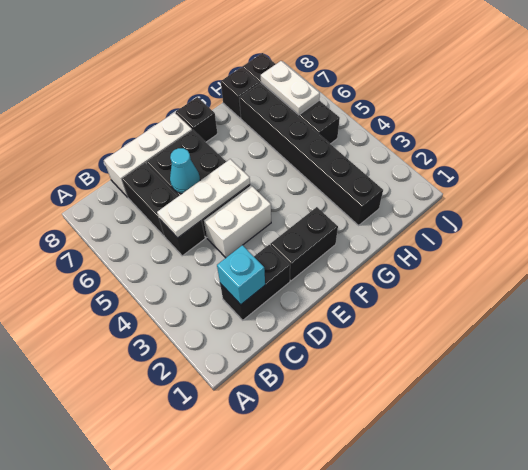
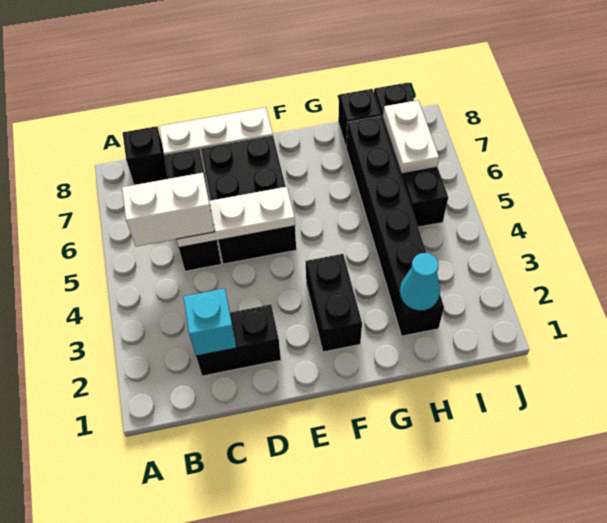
white 1x2 brick [204,186,271,258] -> white 1x2 brick moved to [122,173,215,246]
cyan 1x1 cone [170,148,200,194] -> cyan 1x1 cone moved to [400,253,440,311]
black 1x2 brick [270,207,338,281] -> black 1x2 brick turned to [306,254,362,352]
black 1x1 brick [176,97,217,142] -> black 1x1 brick moved to [123,126,168,185]

